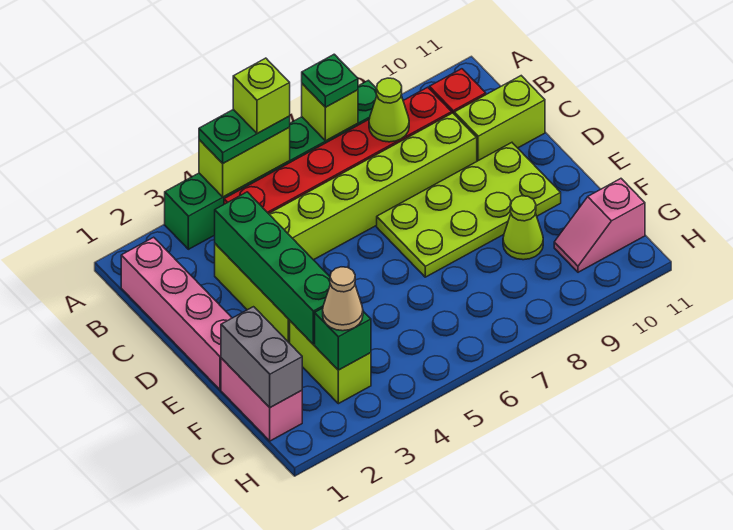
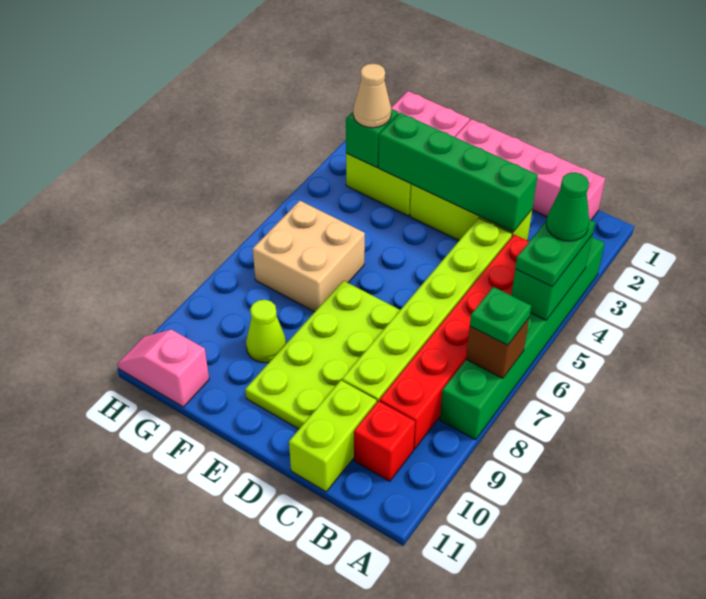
lime 1x2 brick [199,128,290,197] -> green 1x2 brick [511,235,593,320]
none -> green 1x1 cone [546,172,589,241]
lime 1x1 brick [233,58,290,134] -> none
lime 1x1 brick [302,84,358,141] -> brown 1x1 brick [466,318,529,378]
lime 1x1 cone [369,78,409,142] -> none
grey 1x2 brick [221,307,302,408] -> none
none -> tan 2x2 brick [253,201,365,312]
pink 1x2 slope [554,179,645,272] -> pink 1x2 slope turned to [118,330,209,407]

